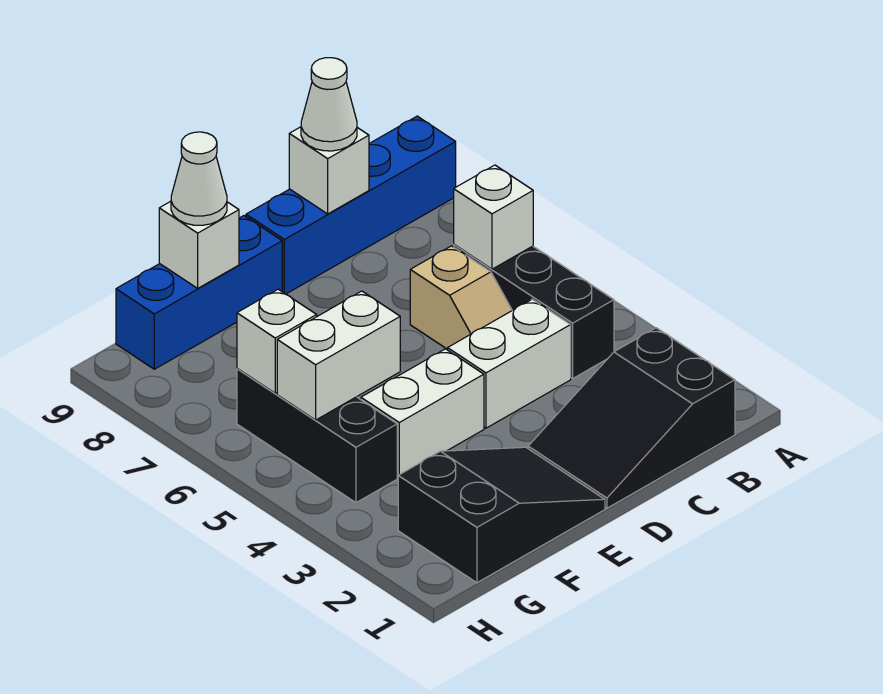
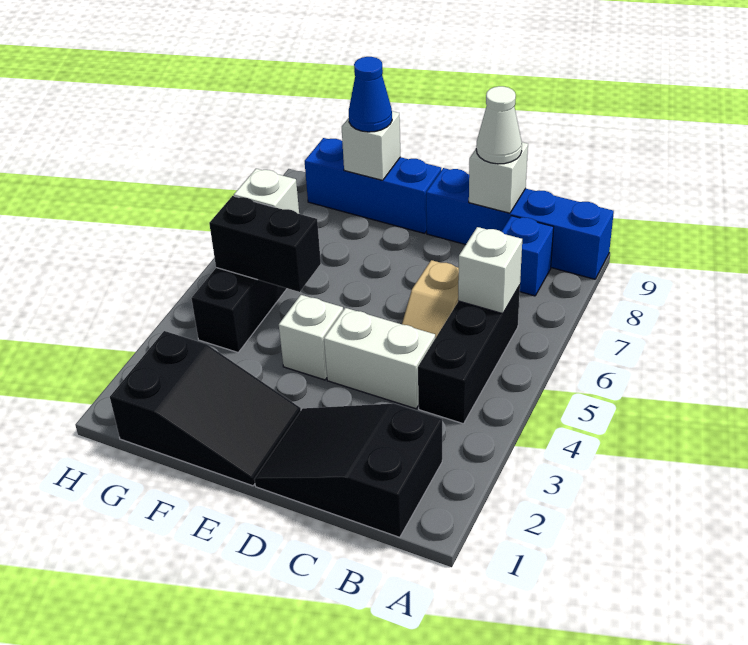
none -> blue 1x1 brick [502,216,554,296]
white 1x2 brick [361,349,484,477] -> white 1x1 brick [279,295,343,380]
white 1x2 brick [277,291,400,420] -> black 1x2 brick [209,196,321,292]
white 1x1 cone [171,132,227,225] -> blue 1x1 cone [349,57,392,132]

